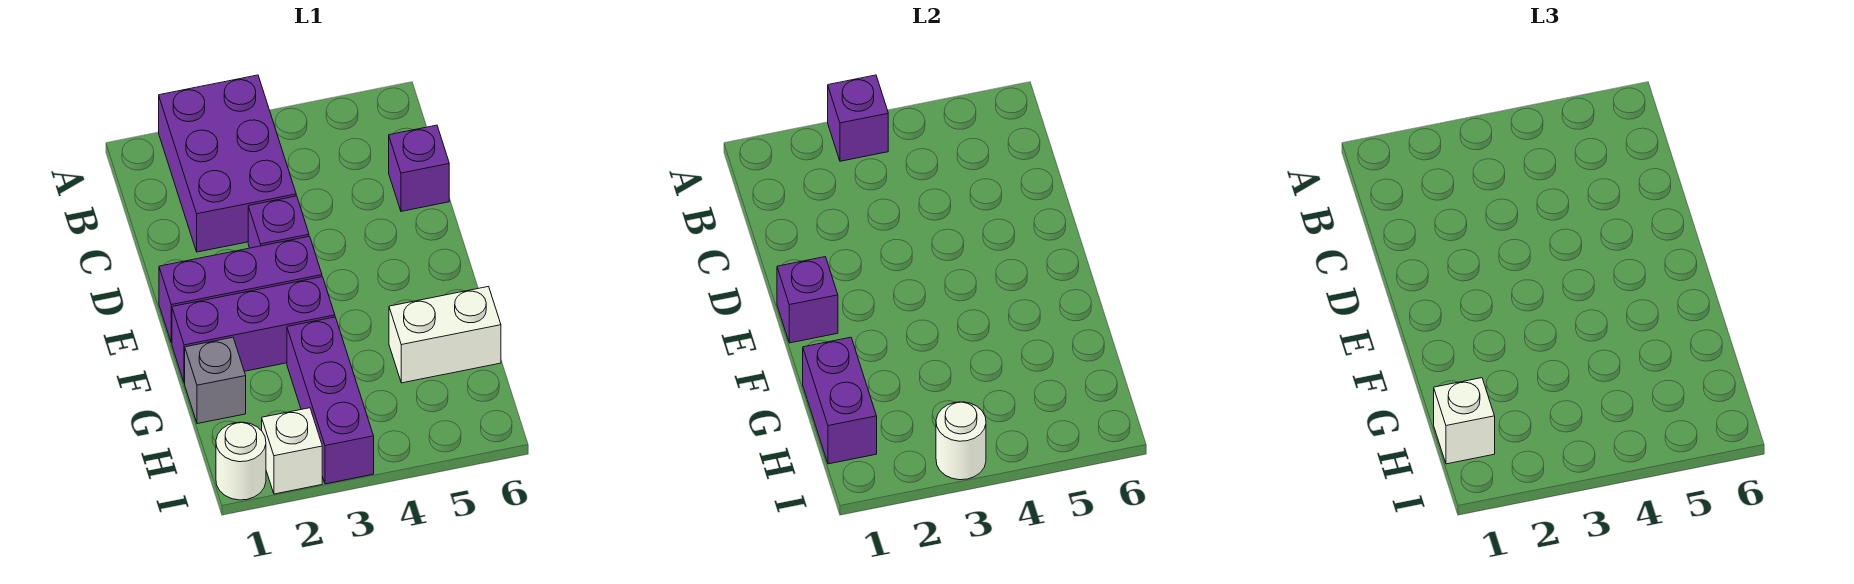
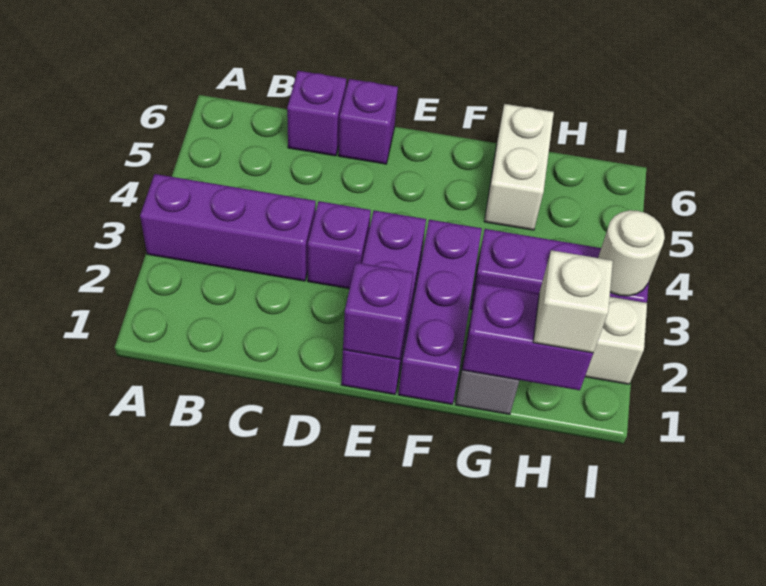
purple 2x3 brick [159,75,296,252] -> purple 1x3 brick [140,174,316,281]
purple 1x1 brick [828,75,888,161] -> purple 1x1 brick moved to [338,79,398,164]
white 1x1 round brick [216,422,266,500] -> none

